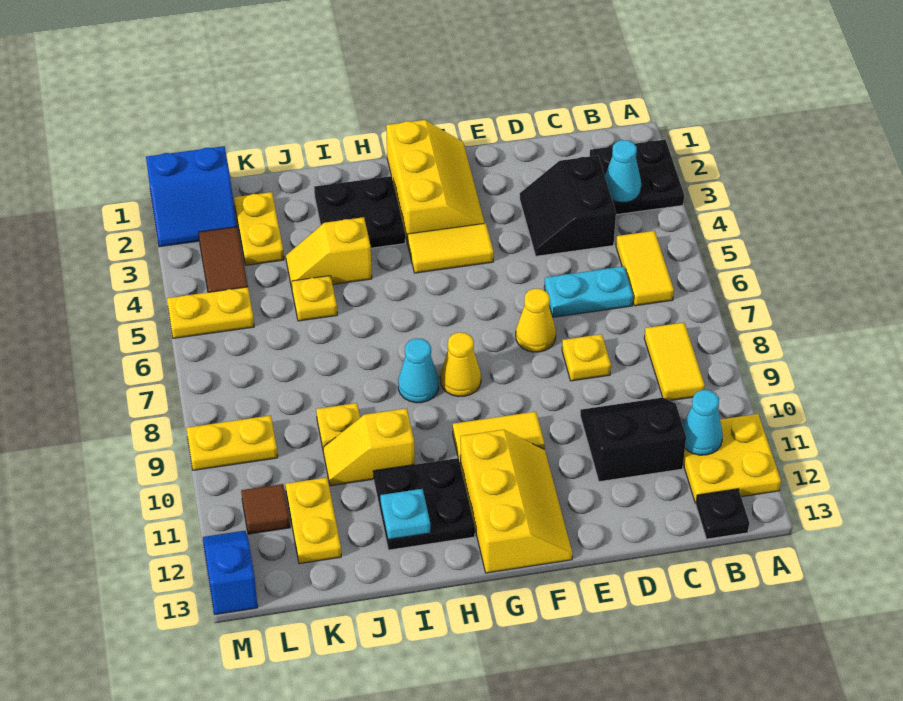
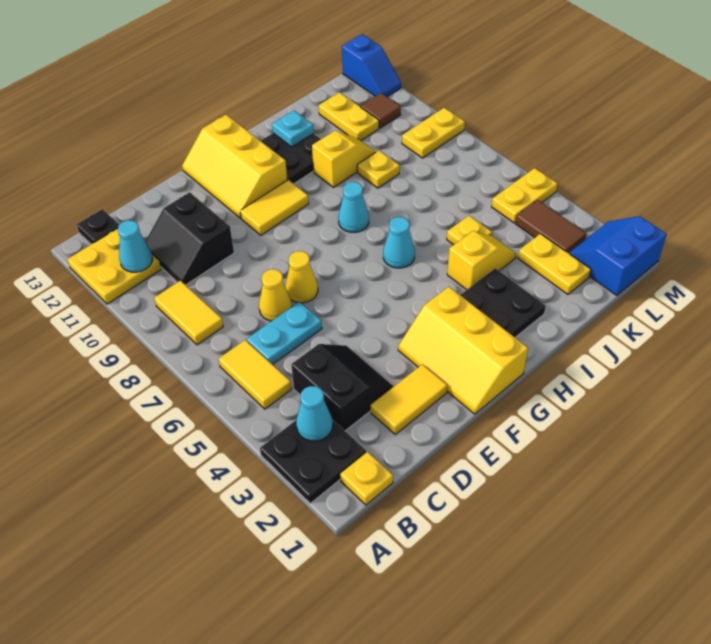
black 2x2 slope [580,397,686,482] -> black 2x2 slope turned to [145,192,234,285]
yellow 1x1 plate [562,334,611,381] -> yellow 1x1 plate moved to [340,452,393,505]
yellow 1x2 tile [407,223,494,273] -> yellow 1x2 tile moved to [371,364,447,434]
yellow 1x1 cone [440,332,481,397] -> yellow 1x1 cone moved to [259,269,292,321]
none -> cyan 1x1 cone [383,217,415,268]

